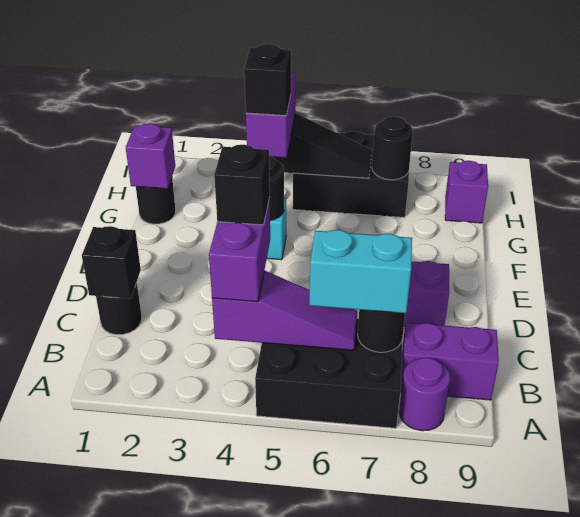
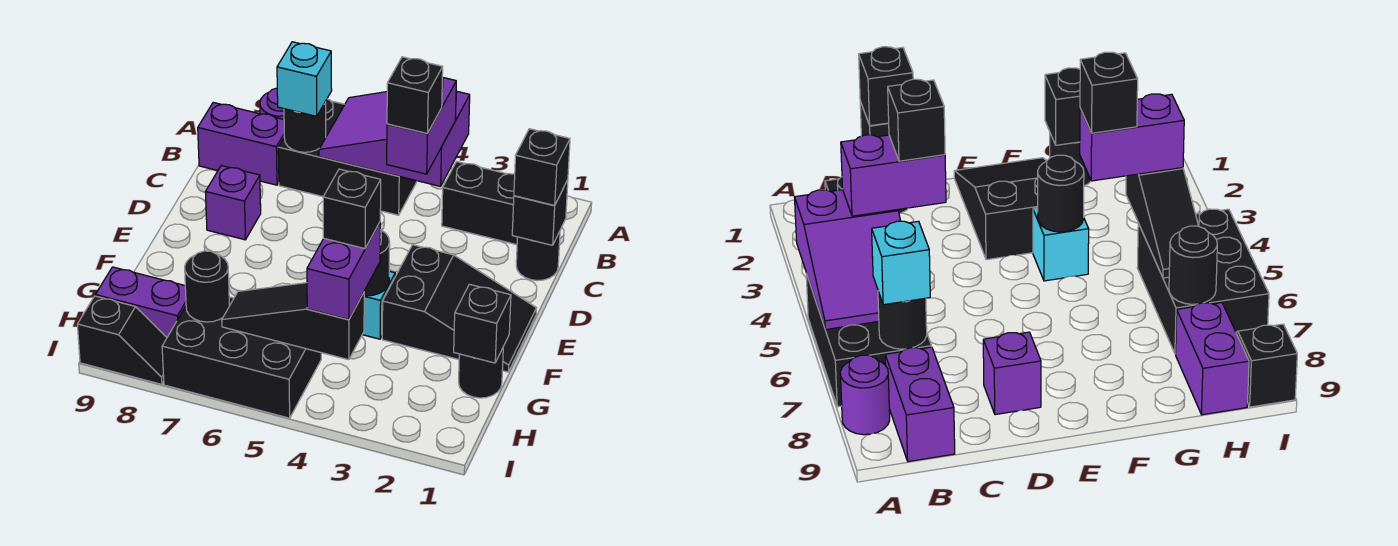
none -> black 1x2 brick [442,162,517,245]
purple 1x3 slope [212,271,357,350] -> purple 2x3 slope [319,91,470,186]
cyan 1x2 brick [310,230,412,313] -> cyan 1x1 brick [277,42,332,116]
none -> black 1x1 brick [514,129,570,205]
none -> black 2x3 slope [382,245,536,372]
purple 1x1 brick [126,124,175,189] -> black 1x1 brick [454,284,511,363]
purple 1x1 brick [445,161,488,223] -> purple 1x2 brick [96,267,186,337]
none -> black 1x2 slope [77,296,167,384]

